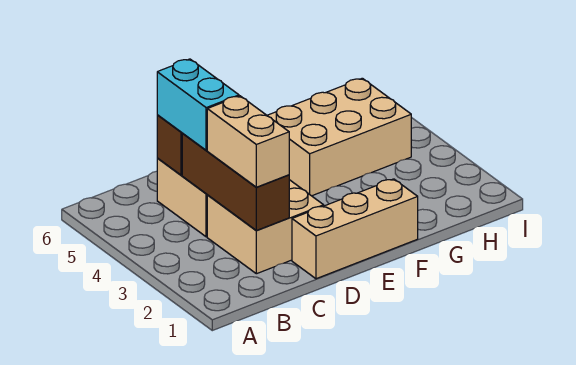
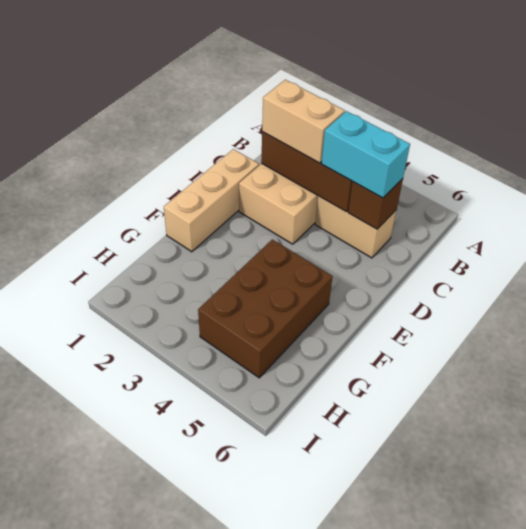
tan 2x3 brick [267,78,411,196] -> brown 2x3 brick [198,239,332,378]

